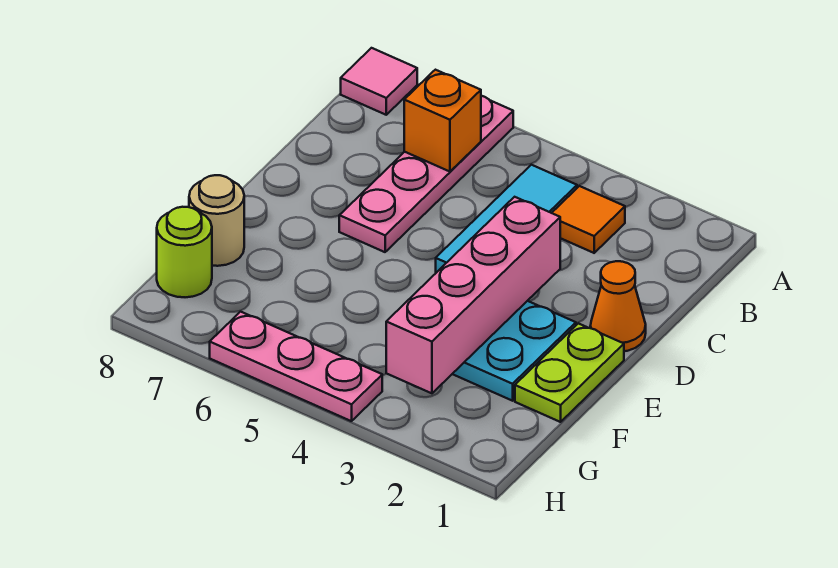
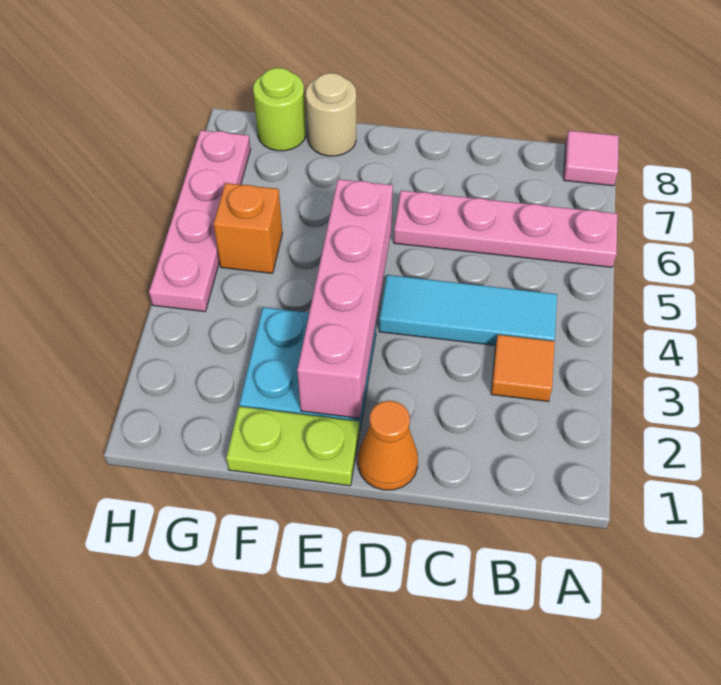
orange 1x1 brick [404,70,481,172] -> orange 1x1 brick moved to [214,183,282,273]
pink 1x4 brick [386,197,560,393] -> pink 1x4 brick turned to [297,179,393,418]
pink 1x3 plate [210,312,382,421] -> pink 1x4 plate [149,130,251,312]

